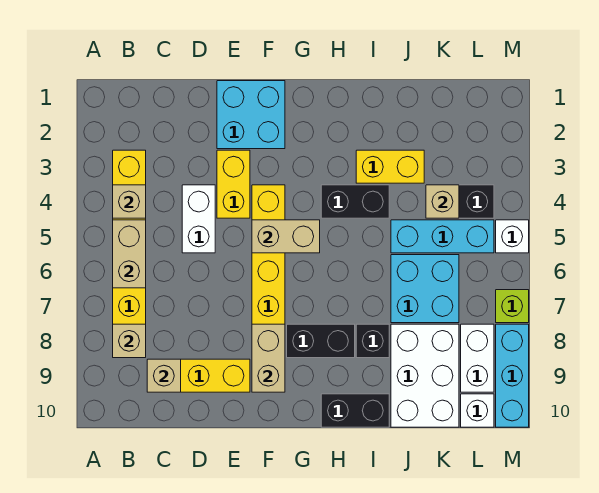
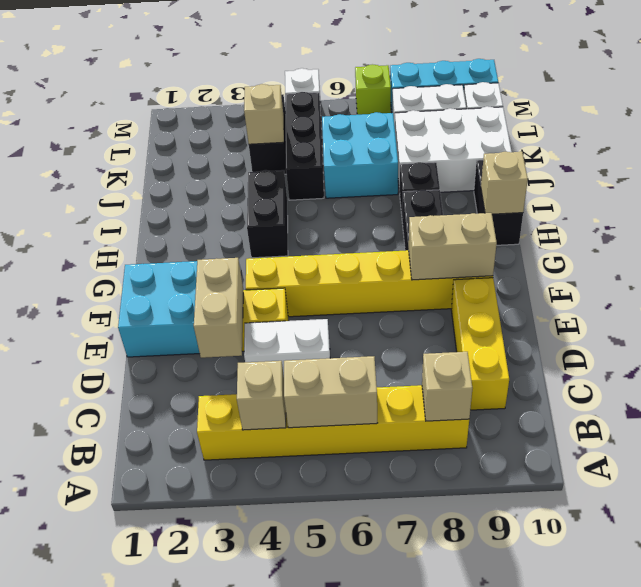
tan 1x1 brick [147,359,181,392] -> tan 1x1 brick moved to [481,152,528,214]
tan 1x2 brick [252,220,320,253] -> tan 1x2 brick moved to [194,258,243,358]
yellow 1x2 brick [356,150,424,183] -> none
cyan 1x3 brick [391,220,494,253] -> black 1x3 brick [285,92,324,200]

